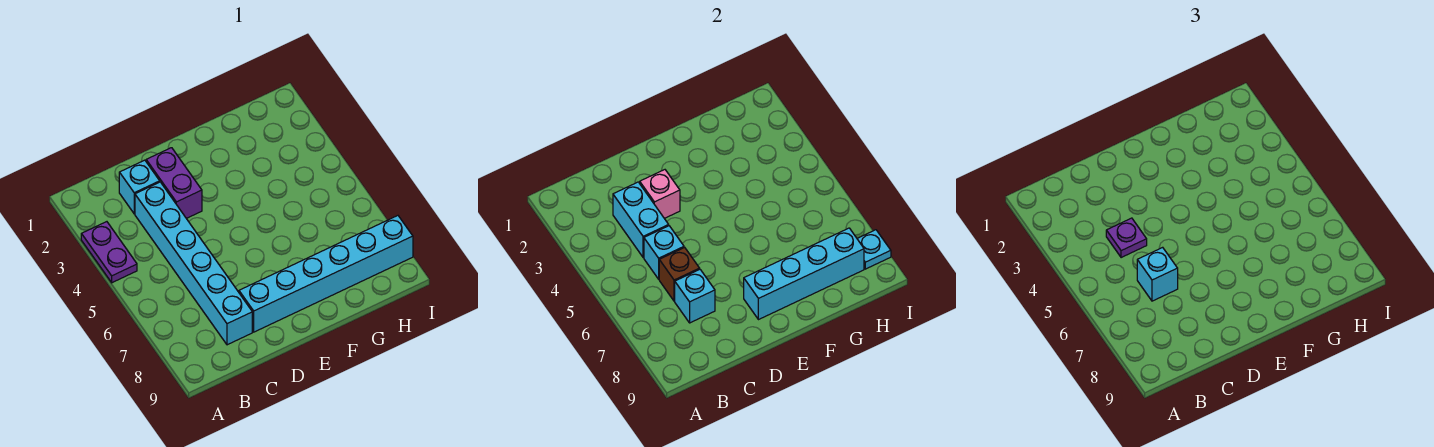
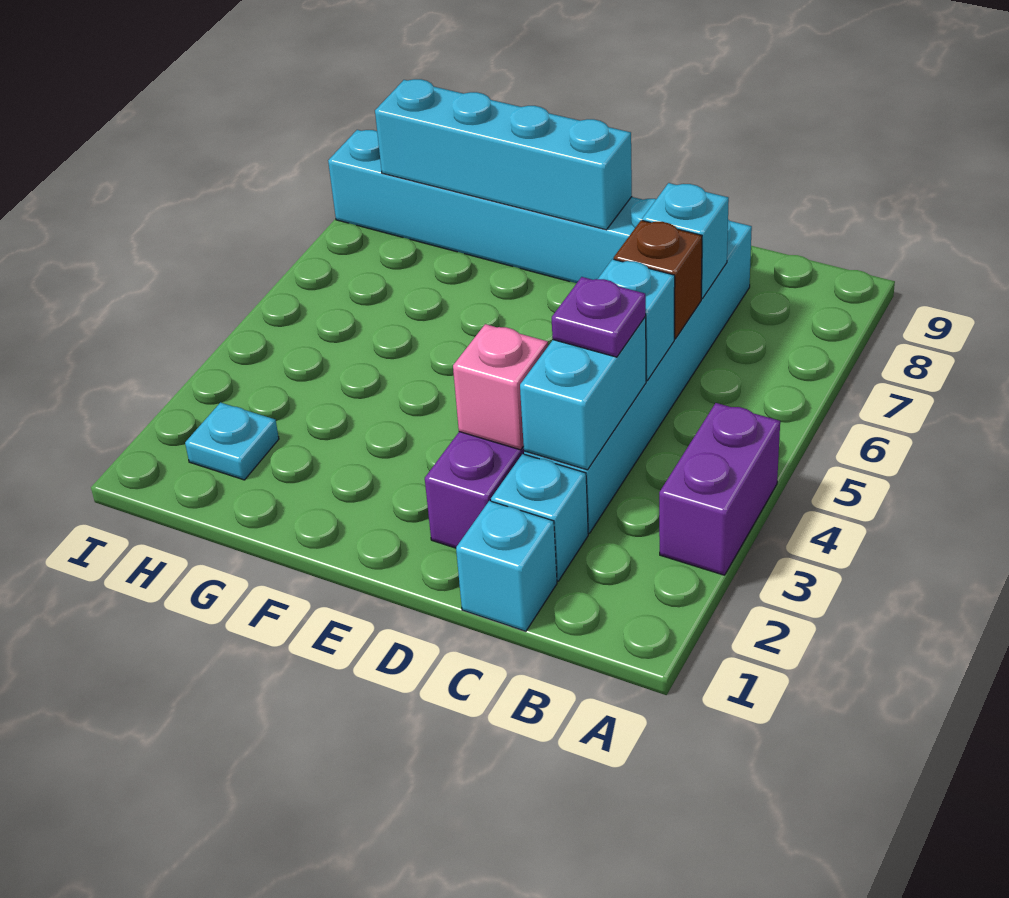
purple 1x2 plate [81,222,137,283] -> purple 1x2 brick [659,403,780,575]
cyan 1x1 brick [1137,247,1178,301] -> cyan 1x1 brick moved to [456,501,557,631]
cyan 1x1 plate [857,230,891,269] -> cyan 1x1 plate moved to [185,403,279,480]

